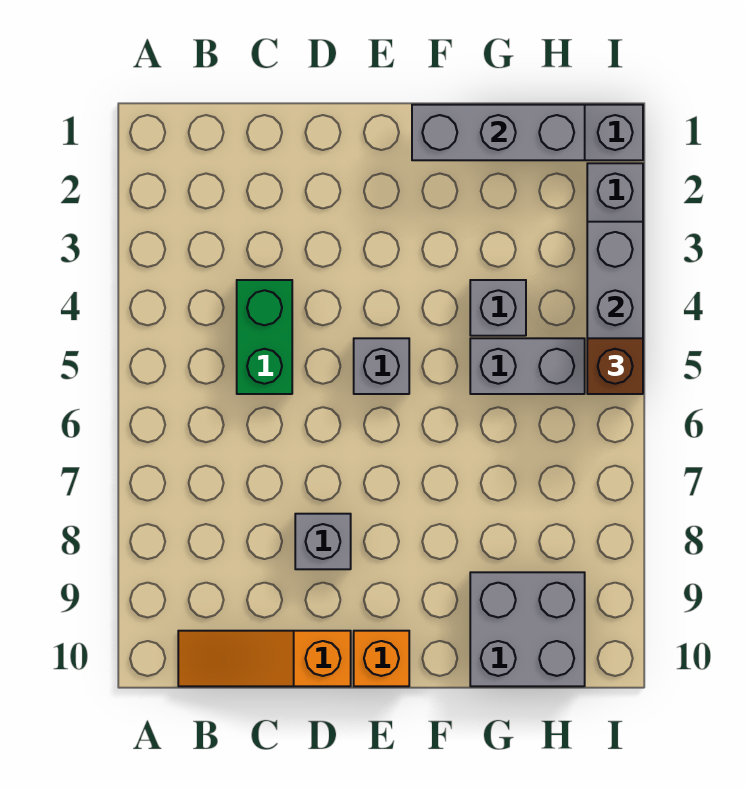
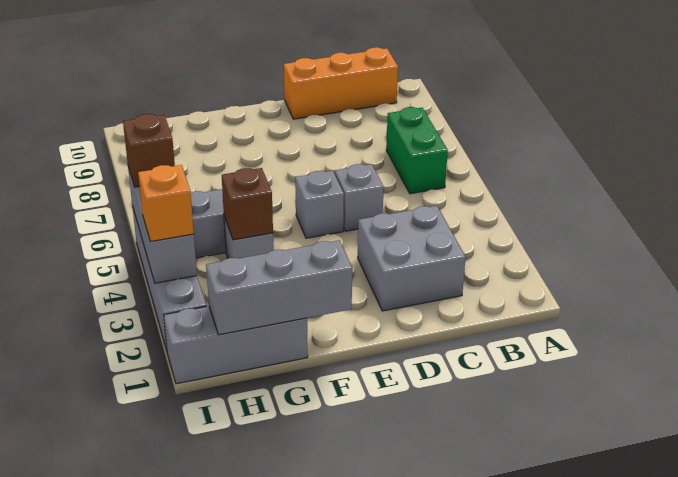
orange 1x3 slope [178,631,351,686] -> orange 1x3 brick [284,47,398,119]
green 1x2 brick [237,280,292,394] -> green 1x2 brick moved to [386,107,448,194]
grey 1x1 brick [295,514,351,569] -> grey 1x1 brick moved to [335,164,384,231]
orange 1x1 brick [354,631,409,686] -> orange 1x1 brick moved to [138,165,194,242]
none -> brown 1x1 brick [222,168,273,240]
grey 2x2 brick [470,572,585,686] -> grey 2x2 brick moved to [358,206,466,311]

